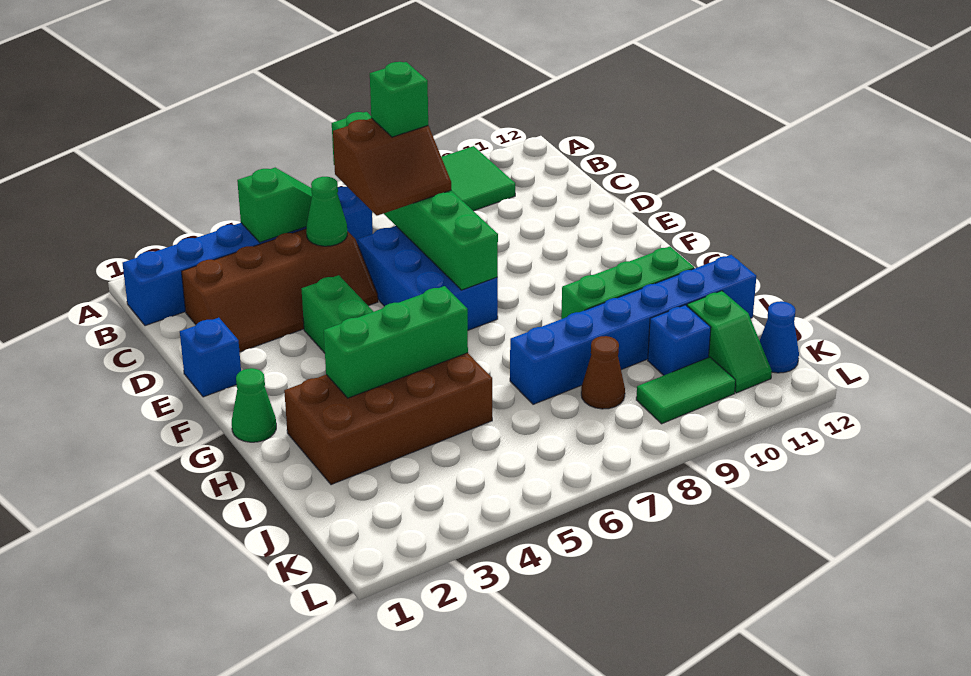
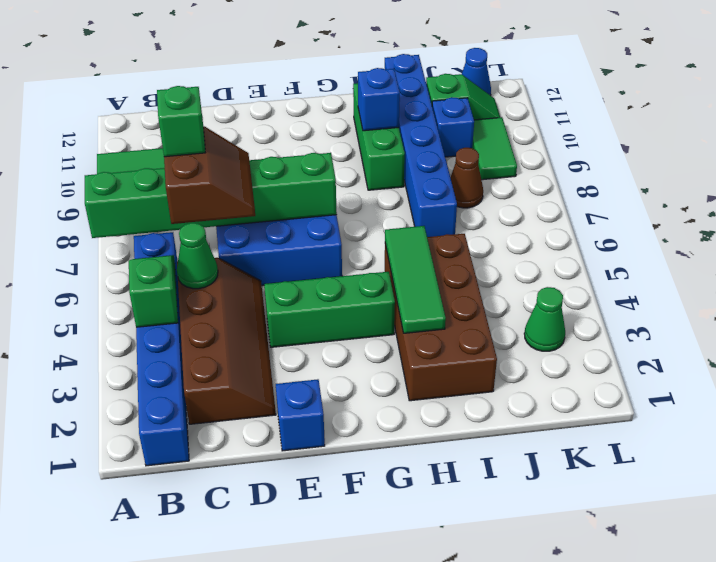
green 1x1 cone [232,368,276,442] -> green 1x1 cone moved to [524,287,565,351]
green 1x3 brick [324,286,468,398] -> green 1x3 tile [385,226,446,333]
none -> blue 1x1 brick [358,68,400,131]

